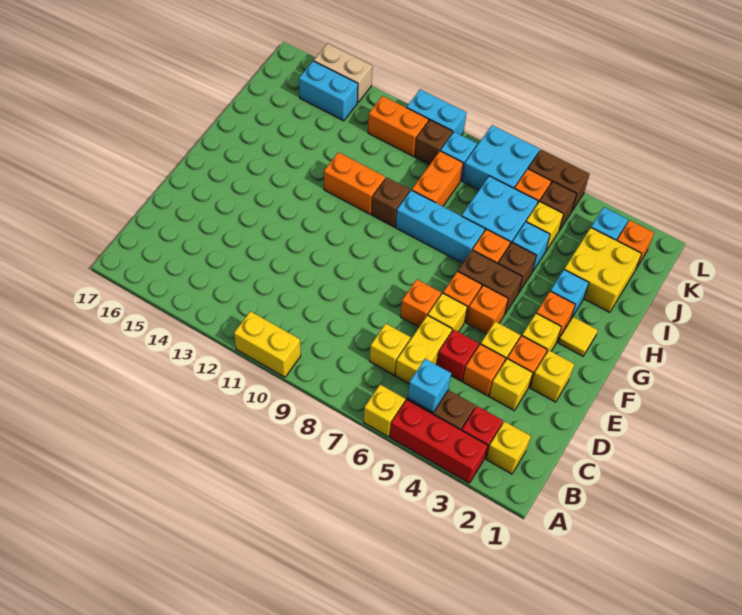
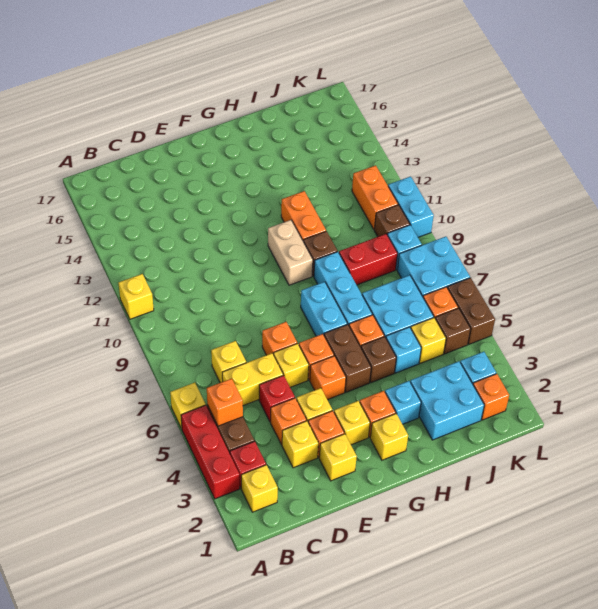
yellow 1x2 brick [234,311,301,377] -> yellow 1x1 brick [118,274,154,319]
cyan 1x1 brick [408,359,451,412] -> orange 1x1 brick [207,378,243,426]
yellow 1x1 tile [558,317,598,356] -> yellow 1x1 brick [370,413,408,460]
yellow 2x2 brick [564,228,642,312] -> cyan 2x2 brick [410,361,484,440]
orange 1x2 brick [412,151,463,206] -> red 1x2 brick [339,234,398,285]
cyan 1x2 brick [299,61,358,121] -> cyan 1x2 brick moved to [301,282,347,336]
tan 1x2 brick [314,43,372,103] -> tan 1x2 brick moved to [268,220,313,285]

